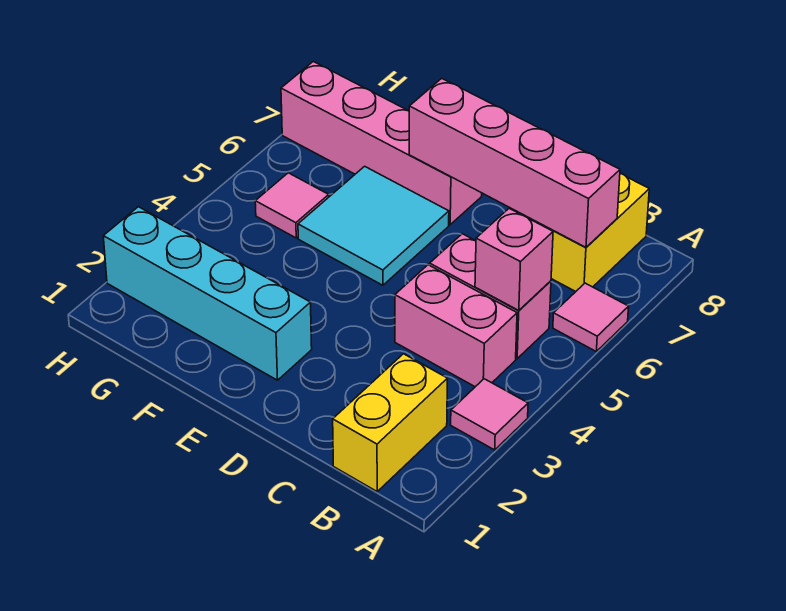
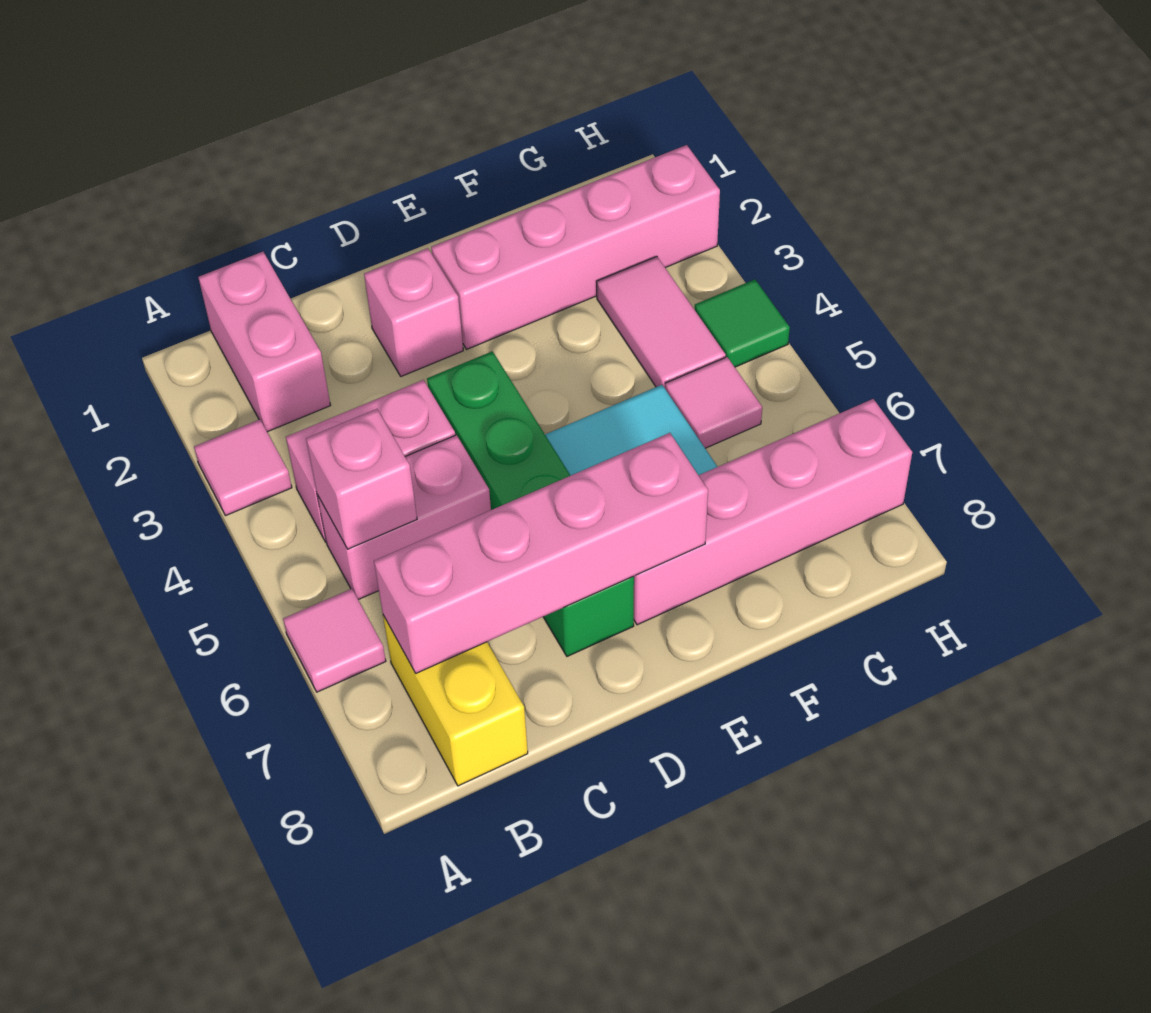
yellow 1x2 brick [333,354,448,491] -> pink 1x2 brick [198,252,331,432]
none -> pink 1x1 brick [364,248,463,376]
none -> green 1x4 brick [427,351,634,656]
cyan 1x4 brick [103,207,312,380] -> pink 1x4 brick [431,145,720,349]
none -> pink 1x2 tile [597,257,726,388]
none -> green 1x1 tile [695,279,790,367]

